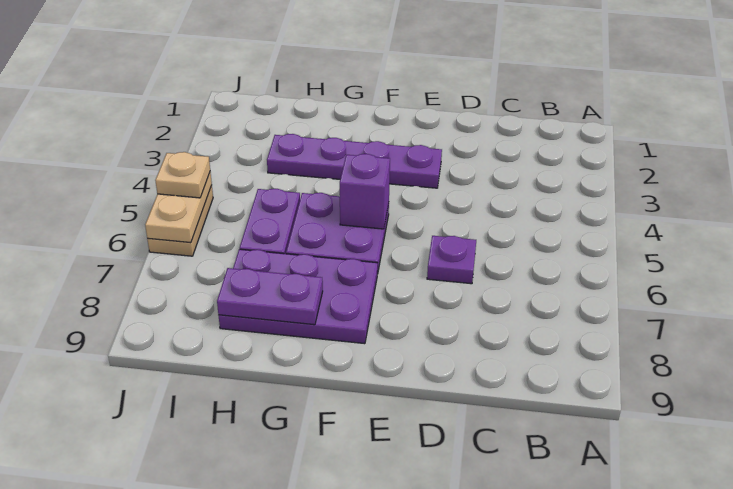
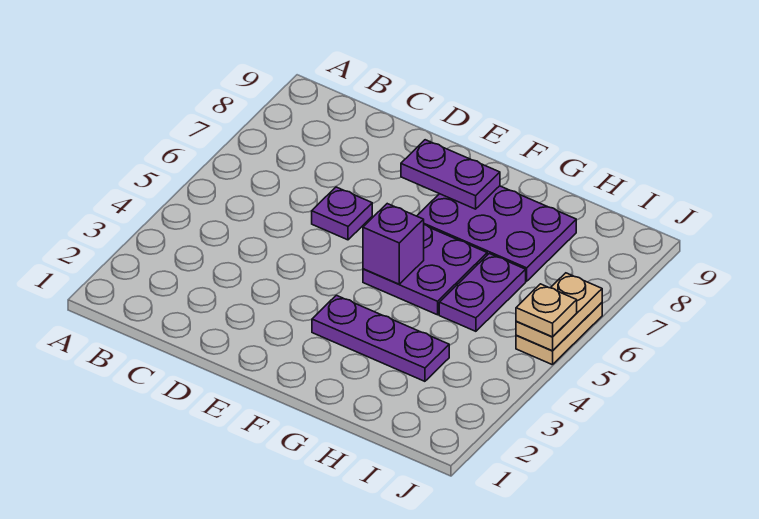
purple 1x4 plate [267,134,442,188] -> purple 1x3 plate [312,295,449,381]
purple 1x2 plate [217,268,323,325] -> purple 1x2 plate moved to [401,140,500,209]

